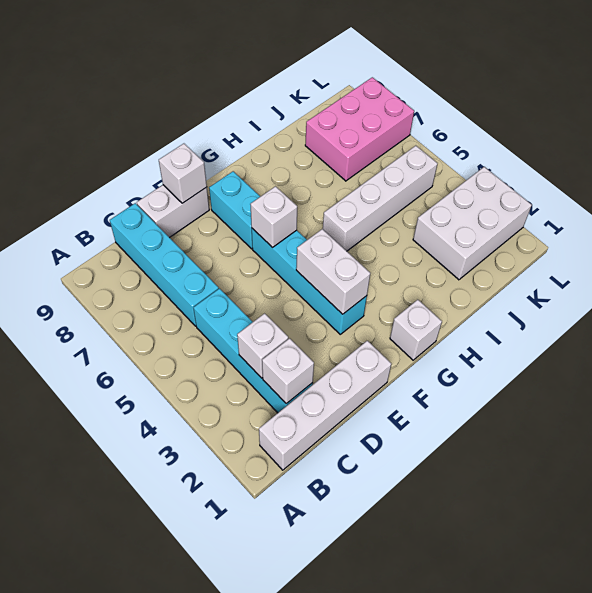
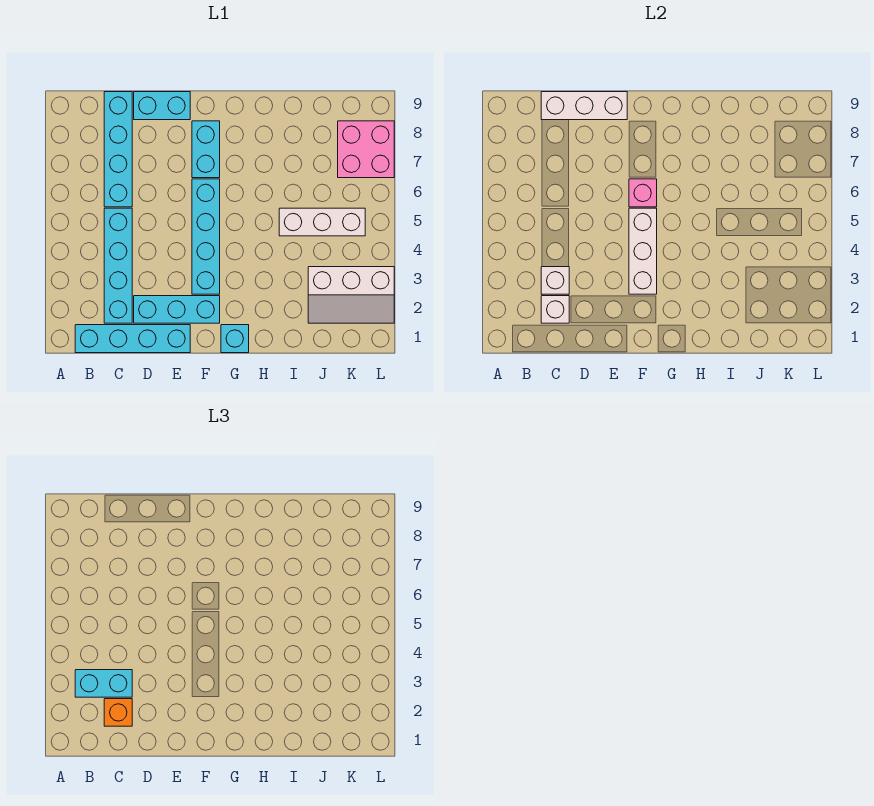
white 1x4 brick [259,341,391,470] -> cyan 1x4 brick [75,325,190,353]
none -> cyan 1x2 brick [75,670,132,697]
none -> orange 1x1 brick [104,699,132,726]
none -> cyan 1x3 brick [134,296,220,323]
white 1x2 brick [137,185,209,238] -> cyan 1x2 brick [134,92,190,120]
white 1x1 brick [159,144,207,203] -> white 1x3 brick [541,92,627,120]
white 1x2 brick [296,229,370,314] -> white 1x3 brick [629,208,657,294]
white 1x1 brick [250,186,297,248] -> pink 1x1 brick [629,179,657,207]
white 1x1 brick [390,300,442,360] -> cyan 1x1 brick [221,325,249,353]
white 1x4 brick [323,146,438,251] -> white 1x3 brick [279,208,365,236]
white 2x3 brick [413,167,532,280] -> white 2x3 slope [308,267,394,323]
pink 2x3 brick [305,77,414,181] -> pink 2x2 brick [338,121,394,178]

